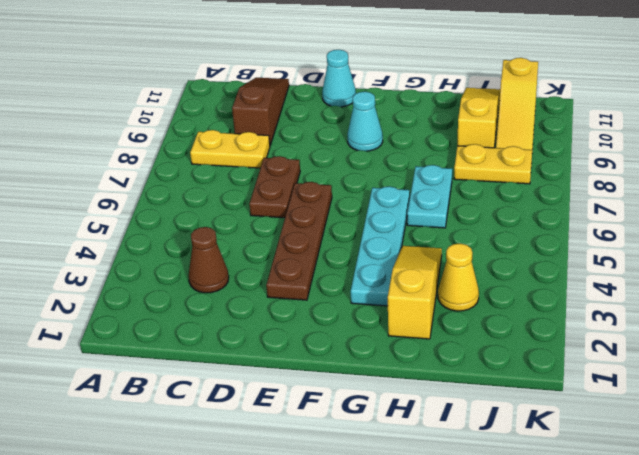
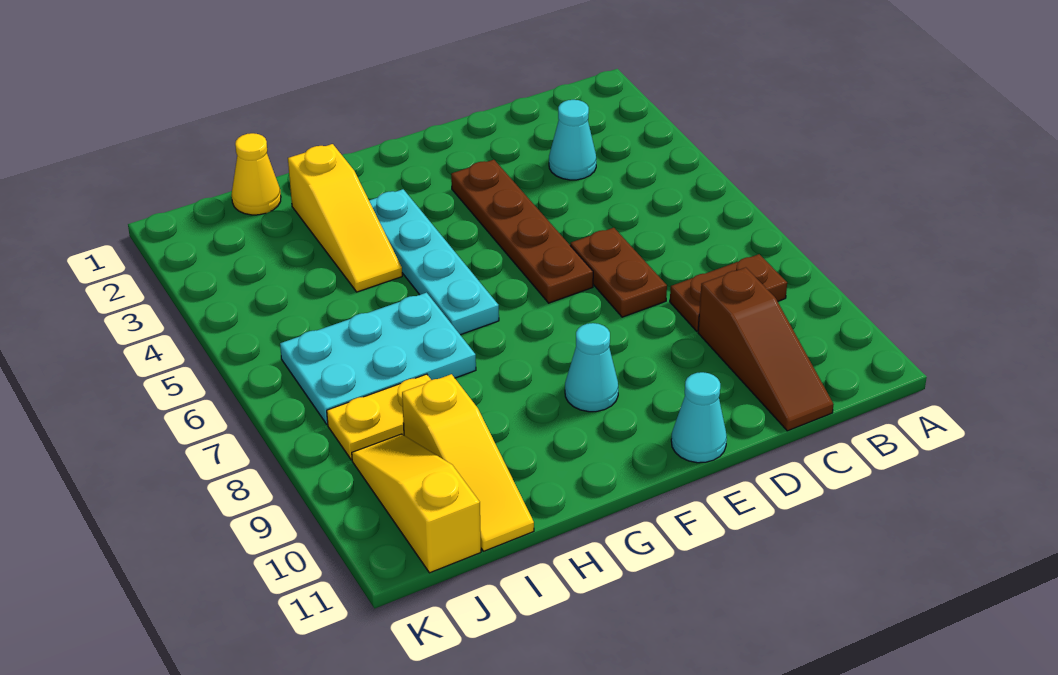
yellow 1x2 plate [190,130,270,168] -> brown 1x2 plate [670,254,787,331]
brown 1x1 cone [189,227,229,293] -> cyan 1x1 cone [549,100,596,180]
cyan 1x2 plate [407,165,452,228] -> cyan 2x3 plate [280,293,476,424]
yellow 1x1 cone [438,243,479,311] -> yellow 1x1 cone moved to [232,133,281,215]

